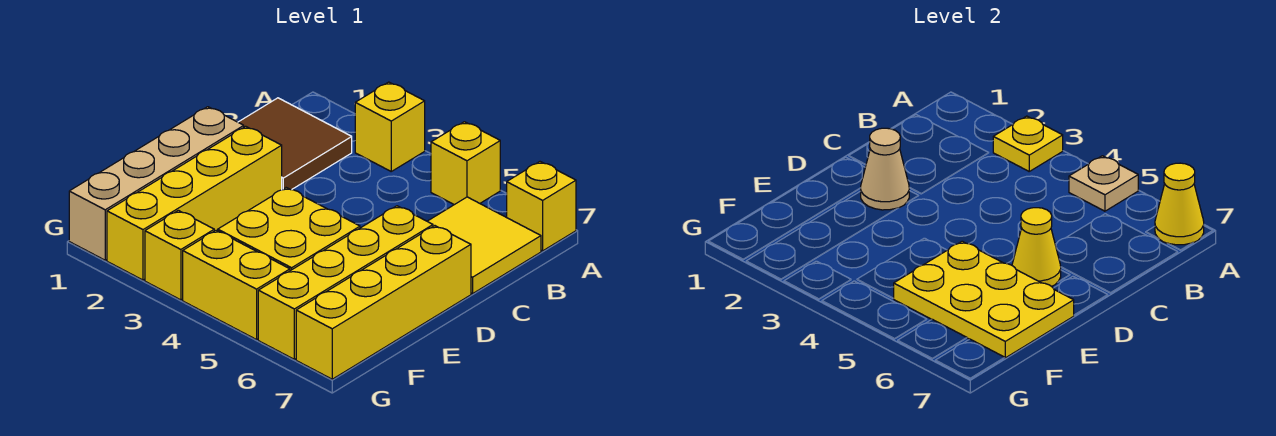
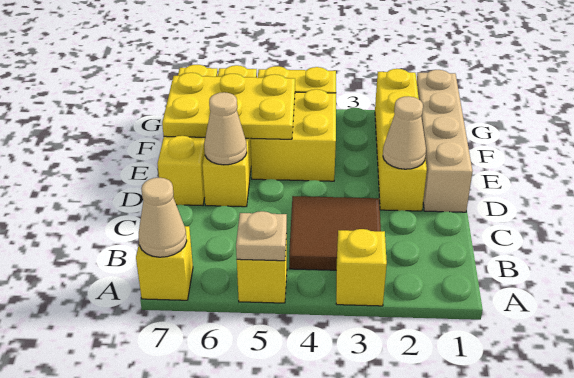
yellow 1x1 plate [993,116,1063,171] -> none
yellow 1x1 cone [1155,163,1204,245] -> tan 1x1 cone [139,178,187,257]
brown 2x2 tile [238,98,352,190] -> brown 2x2 tile moved to [289,196,381,270]
yellow 2x2 tile [427,197,541,294] -> none
yellow 1x1 cone [1012,208,1061,287] -> tan 1x1 cone [204,92,247,165]
yellow 1x1 brick [145,210,214,300] -> none

